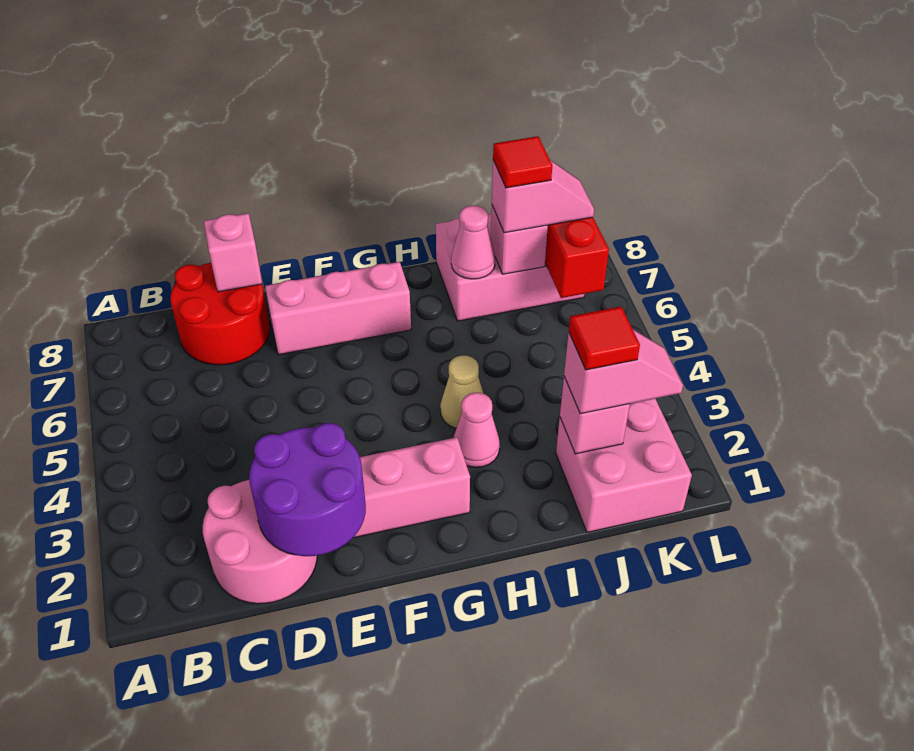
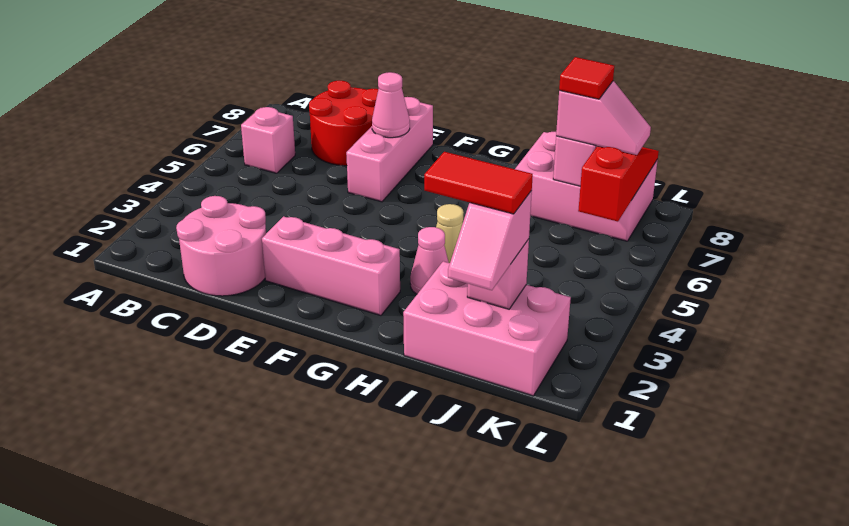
purple 2x2 round brick [249,423,366,556] -> none
pink 1x1 brick [204,213,262,292] -> pink 1x1 brick moved to [241,107,295,173]
pink 1x3 brick [265,262,411,355] -> pink 1x3 brick turned to [346,97,433,202]
pink 1x1 cone [451,205,495,279] -> pink 1x1 cone moved to [372,72,410,138]
pink 2x2 brick [556,399,692,532] -> pink 2x3 brick [403,261,571,396]
pink 1x2 slope [564,330,683,414] -> pink 1x2 slope turned to [448,191,532,290]
red 1x1 tile [569,307,640,370] -> red 1x2 tile [424,152,533,214]

